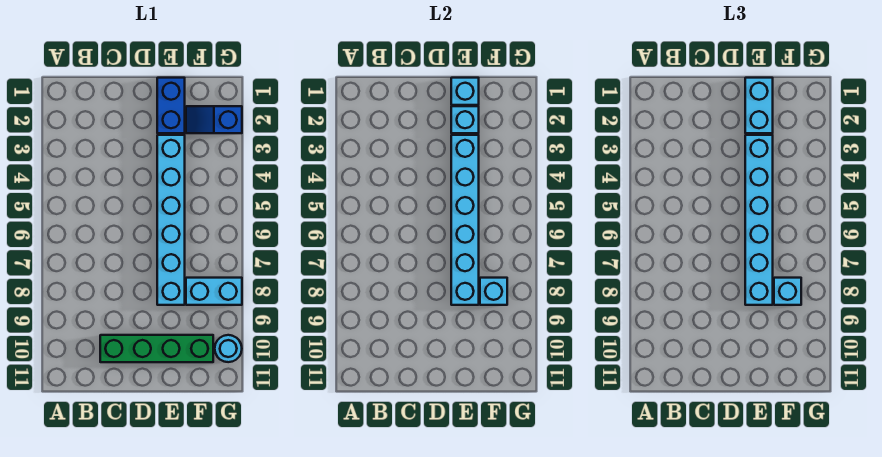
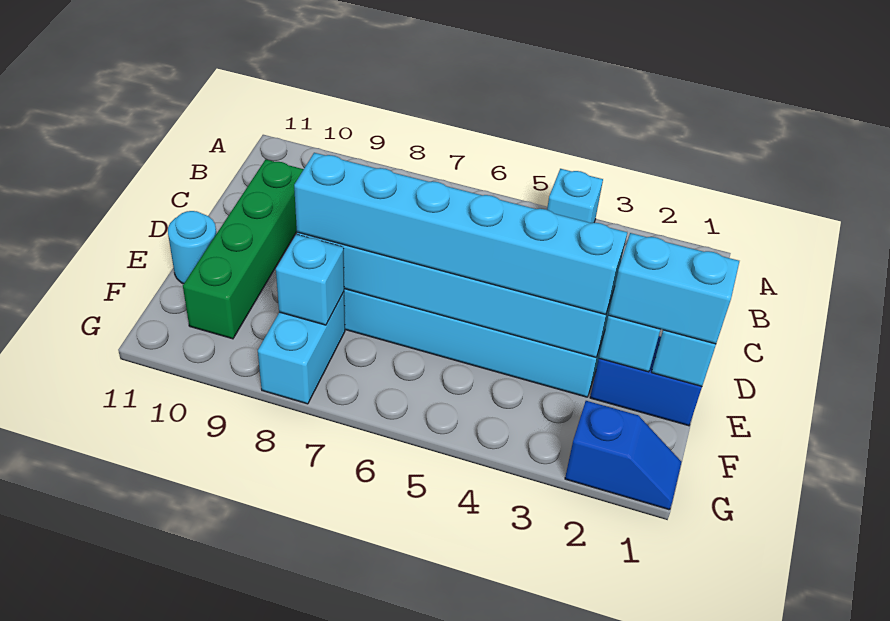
blue 1x2 slope [186,106,242,133] -> blue 1x2 slope turned to [565,401,681,510]
cyan 1x1 brick [774,278,801,305] -> cyan 1x1 brick moved to [547,169,603,223]
cyan 1x1 round brick [215,335,242,362] -> cyan 1x1 round brick moved to [168,211,216,284]

